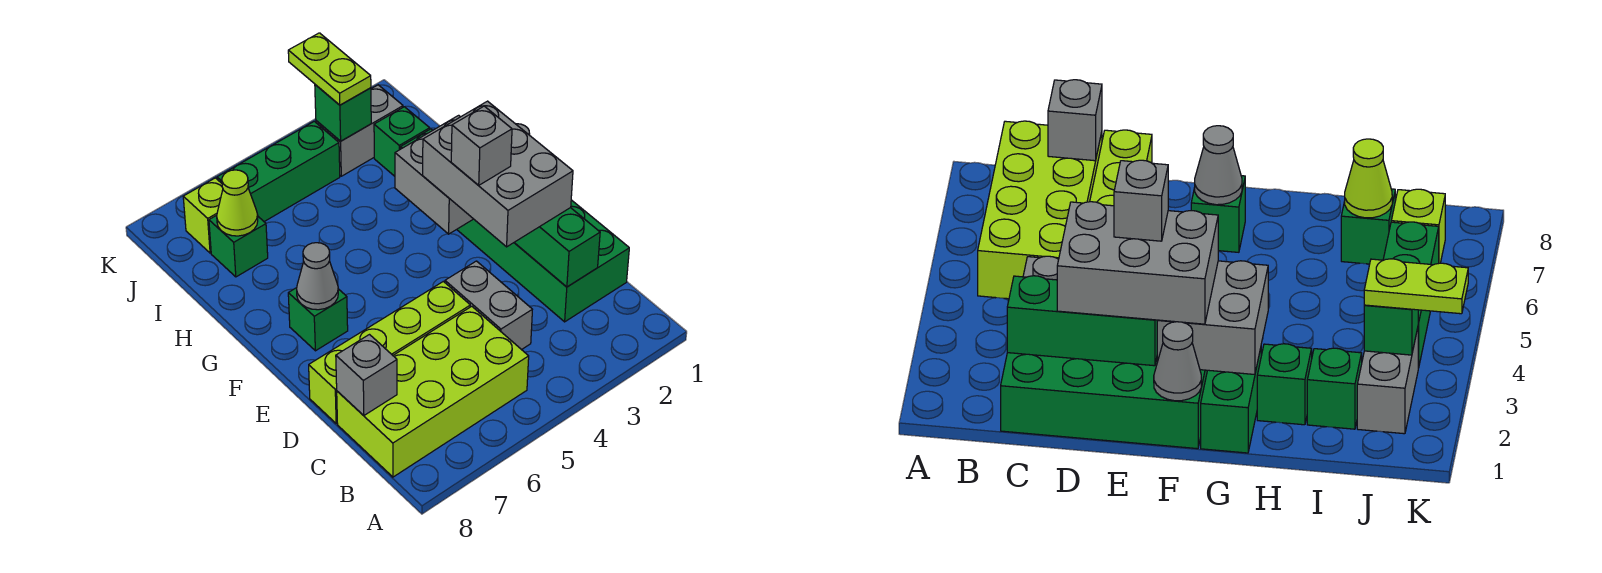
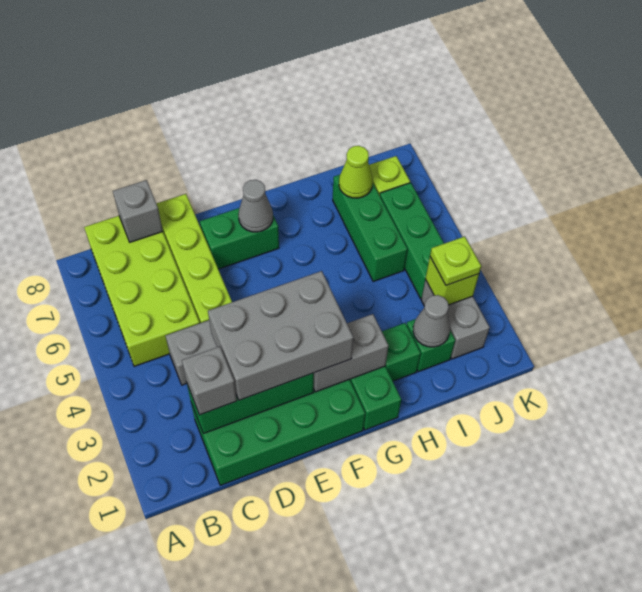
grey 1x1 brick [451,106,512,185] -> grey 1x1 brick moved to [182,347,237,415]
grey 1x1 cone [1154,322,1201,401] -> grey 1x1 cone moved to [413,295,450,347]
grey 2x2 brick [395,115,473,234] -> grey 1x2 brick [313,314,388,392]
green 1x1 brick [288,288,348,351] -> green 1x2 brick [200,208,279,269]
green 1x1 brick [209,215,268,277] -> green 1x3 brick [333,175,407,281]
green 1x1 brick [315,85,371,141] -> lime 1x1 brick [426,257,479,305]
lime 1x2 plate [288,33,371,105] -> lime 1x1 plate [430,236,481,285]

